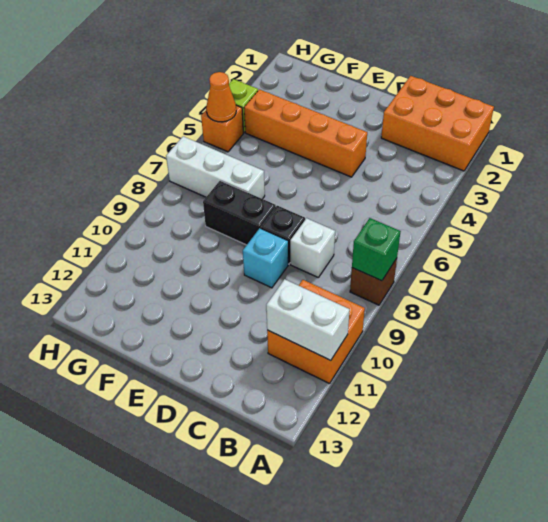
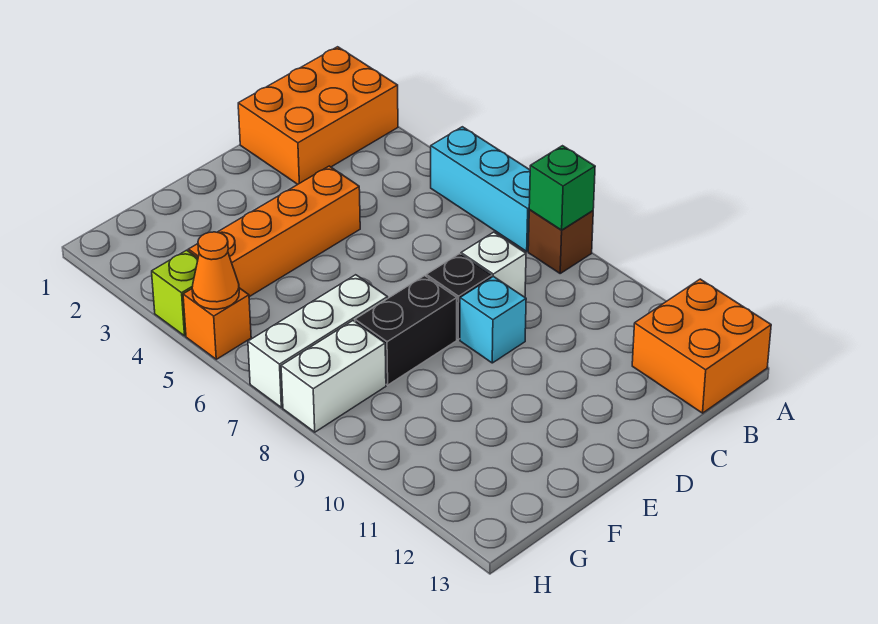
none -> cyan 1x3 brick [431,127,530,251]
orange 2x2 brick [267,280,365,384] -> orange 2x2 brick moved to [632,279,771,413]
white 1x2 brick [266,279,350,361] -> white 1x2 brick moved to [281,321,386,432]

